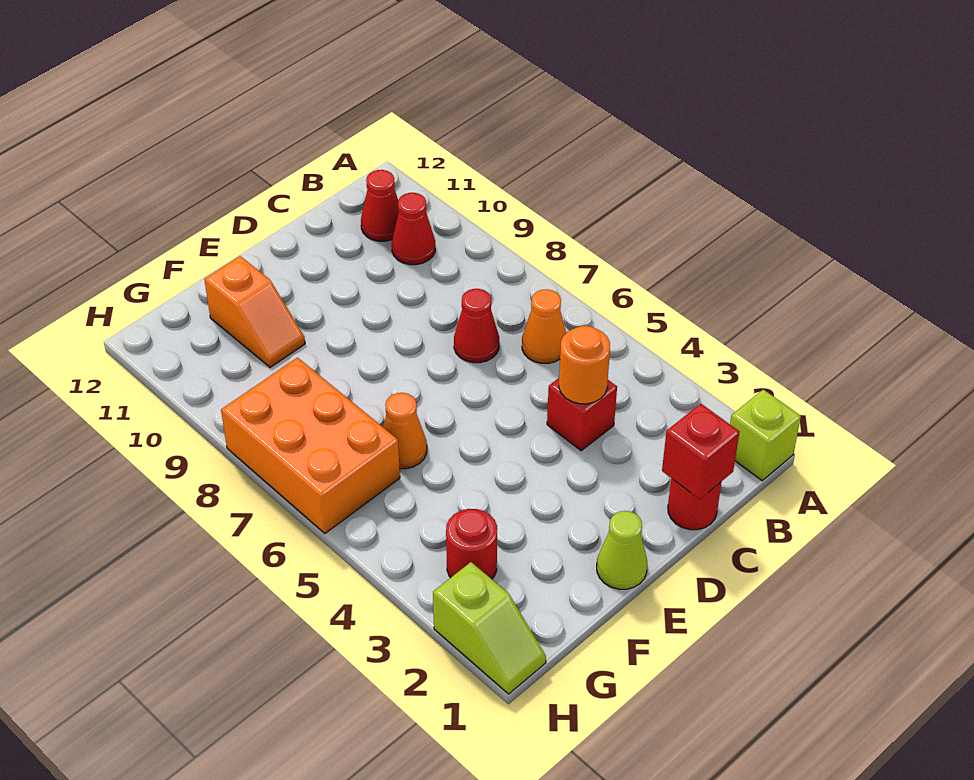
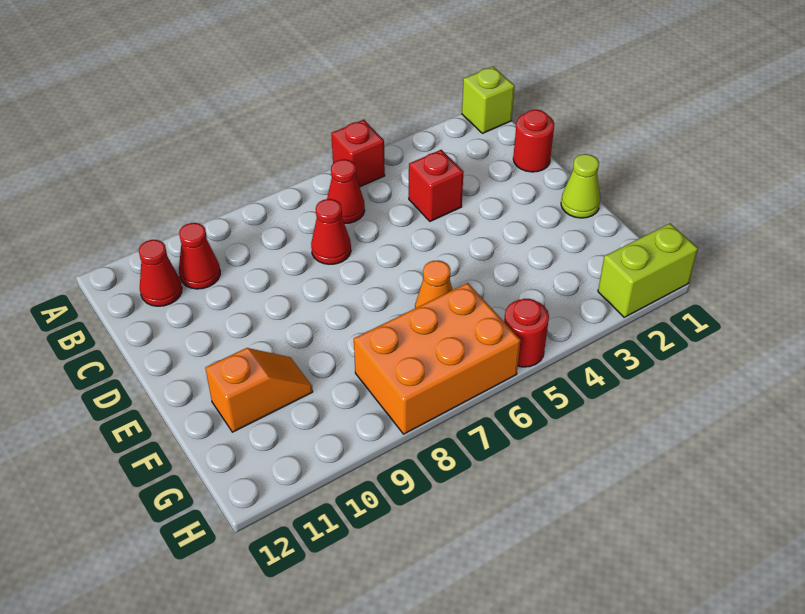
orange 1x1 cone [522,289,566,363] -> red 1x1 cone [327,159,365,224]
red 1x1 brick [662,404,740,499] -> red 1x1 brick moved to [331,120,385,187]
orange 1x1 round brick [559,326,610,404] -> none
red 1x1 round brick [446,509,497,579] -> red 1x1 round brick moved to [504,299,549,367]
lime 1x2 slope [433,562,546,694] -> lime 1x2 brick [598,224,698,317]

